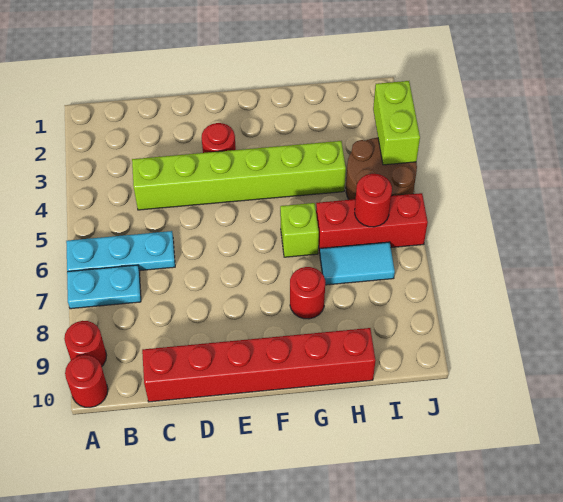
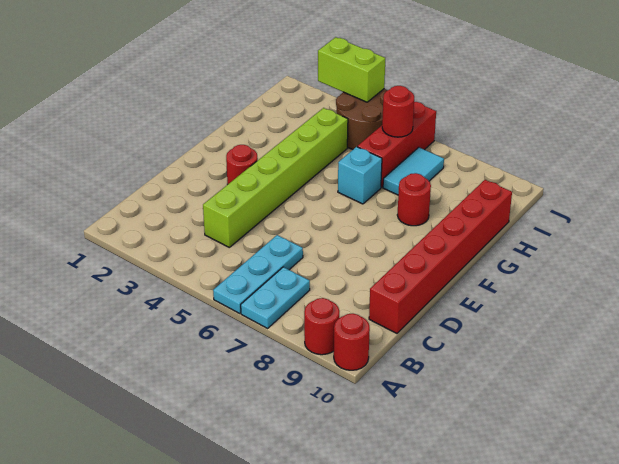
lime 1x1 brick [280,203,319,257] -> cyan 1x1 brick [338,147,382,204]

